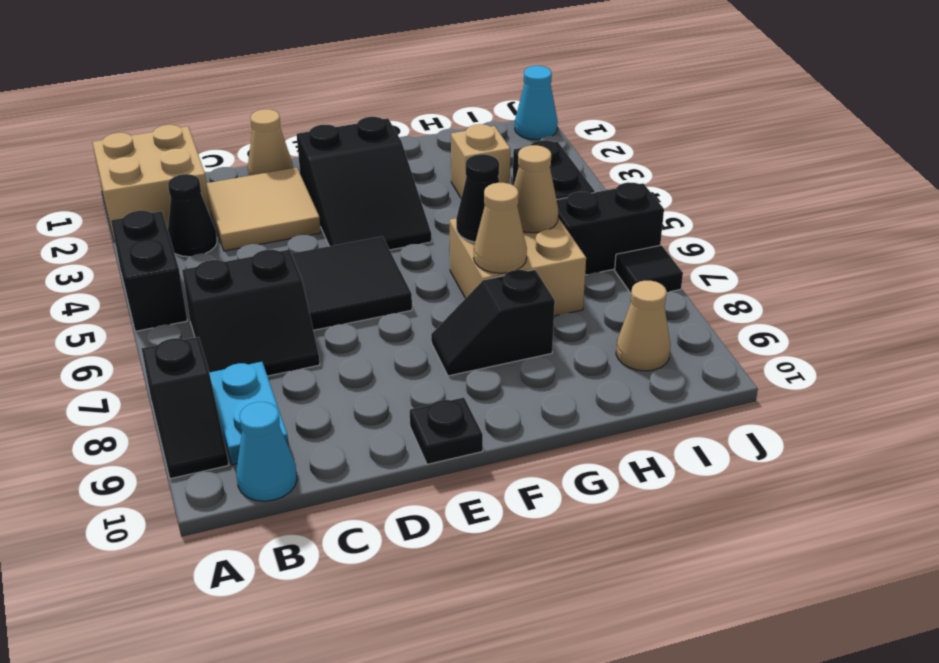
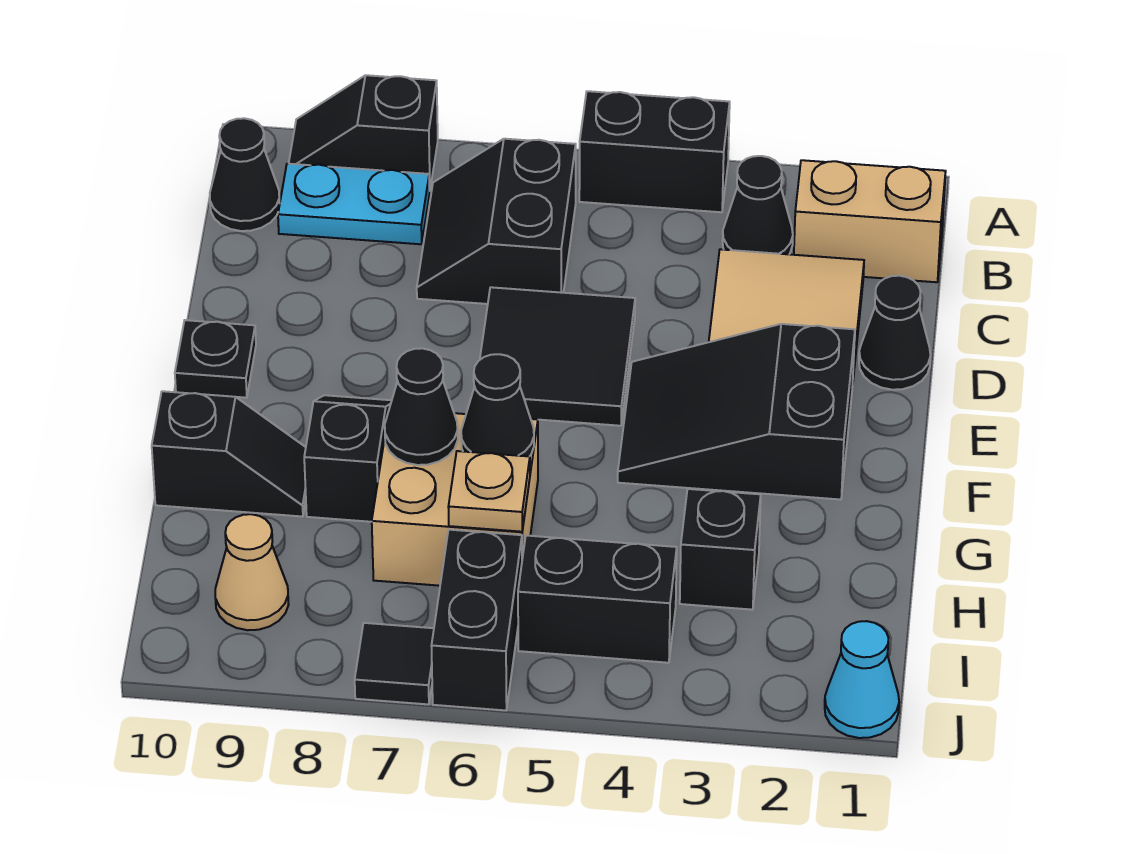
tan 2x2 brick [93,125,211,242] -> tan 1x2 brick [794,160,946,282]
cyan 1x1 cone [236,402,297,501] -> black 1x1 cone [210,118,280,231]
tan 1x1 cone [248,109,293,176] -> black 1x1 cone [859,276,931,390]
tan 1x1 cone [474,183,527,273] -> black 1x1 cone [385,348,458,465]
none -> black 1x2 slope [152,391,306,517]
tan 1x1 brick [451,124,510,198] -> black 1x1 brick [680,489,761,610]
tan 1x1 cone [514,145,558,233] -> tan 1x1 plate [448,451,530,532]

